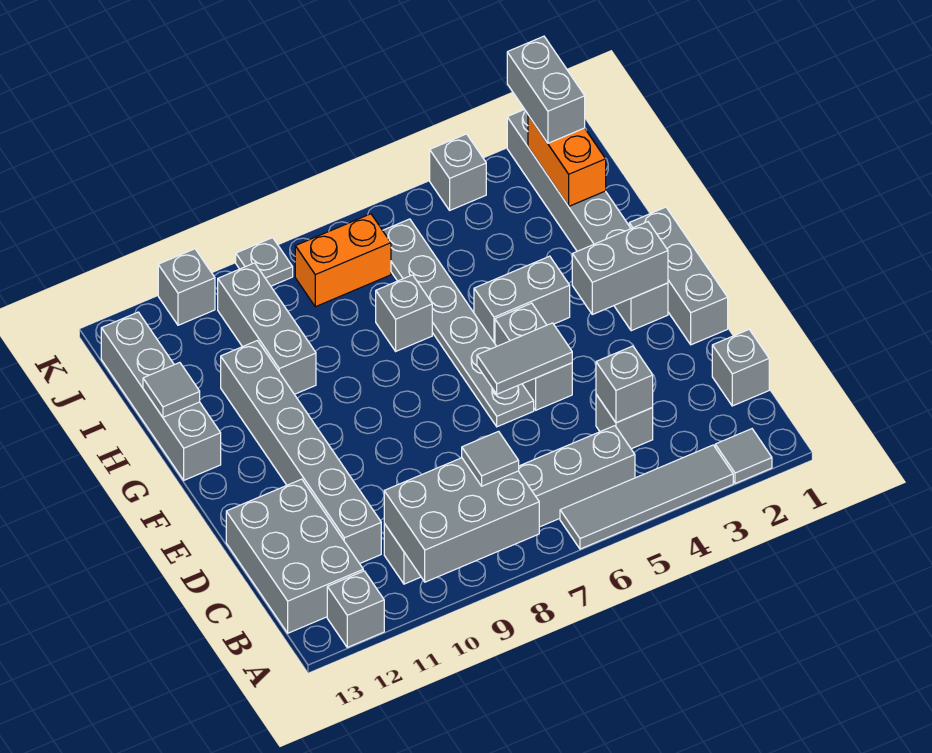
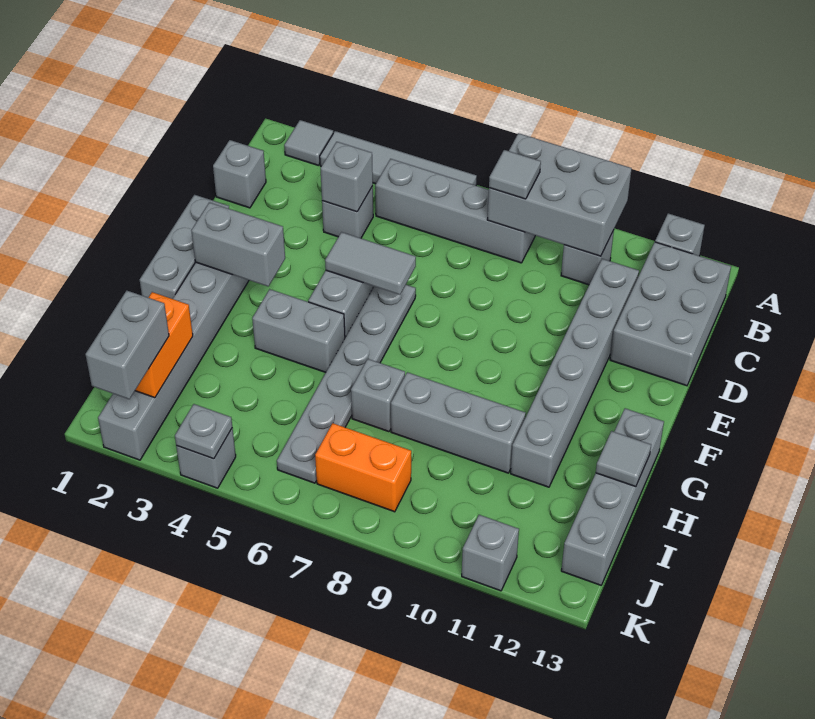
grey 1x3 brick [218,263,316,394] -> grey 1x3 brick turned to [391,372,526,473]
grey 1x1 plate [236,238,293,286] -> grey 1x1 plate moved to [175,404,232,459]

